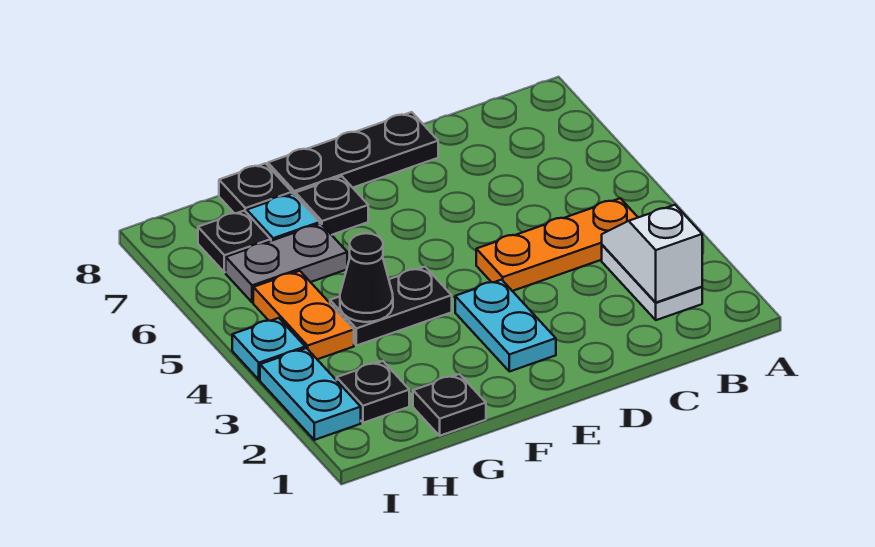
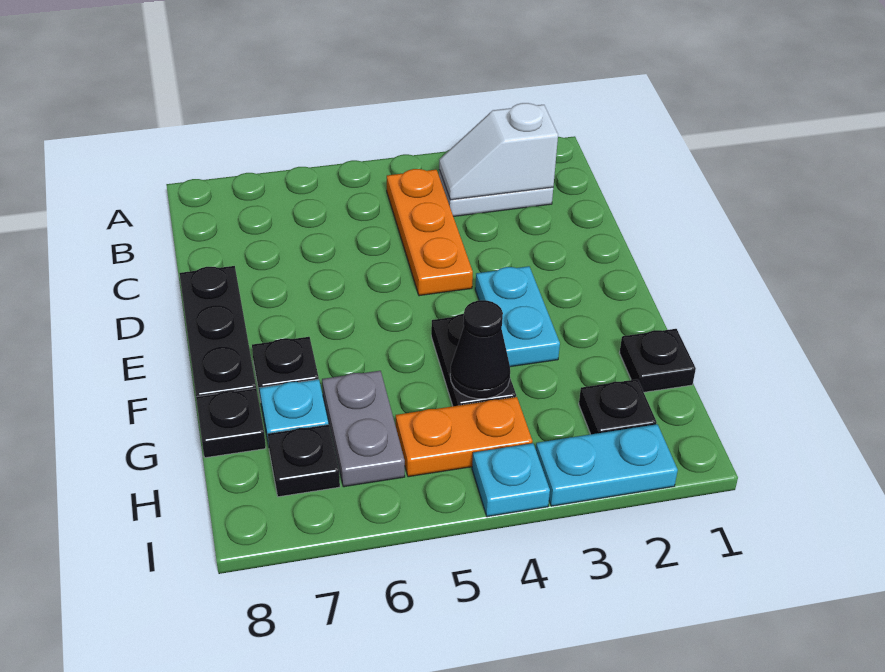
cyan 1x2 plate [455,280,556,372] -> cyan 1x2 plate turned to [475,266,560,367]

